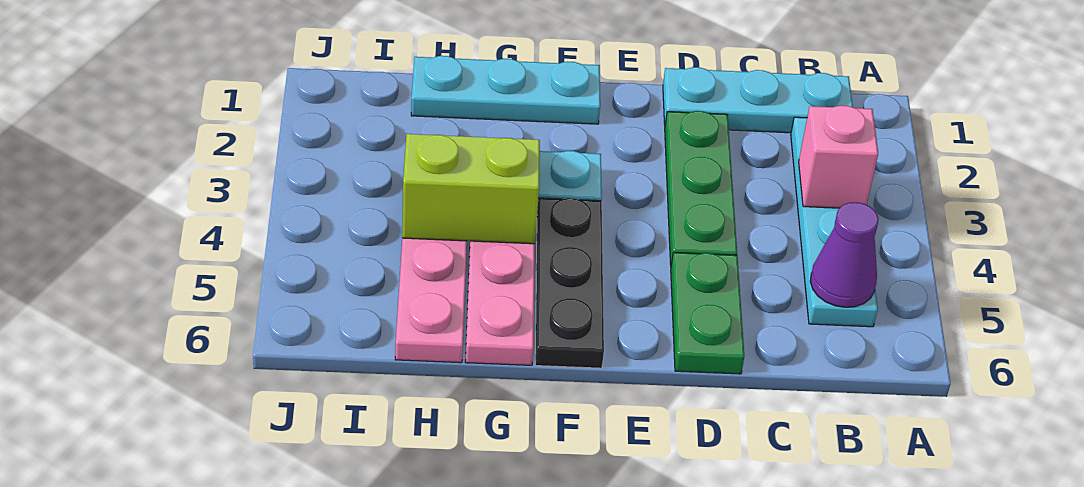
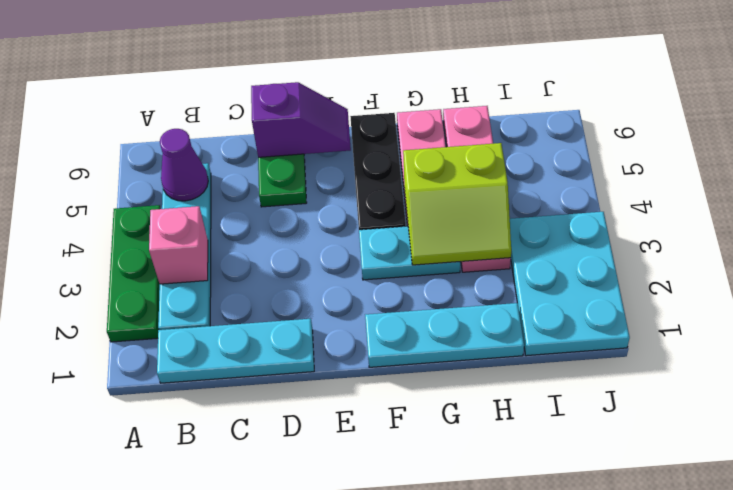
green 1x3 plate [665,111,737,265] -> green 1x3 plate moved to [107,205,161,342]
none -> purple 1x2 slope [251,82,351,157]
none -> cyan 2x3 plate [510,212,630,356]

